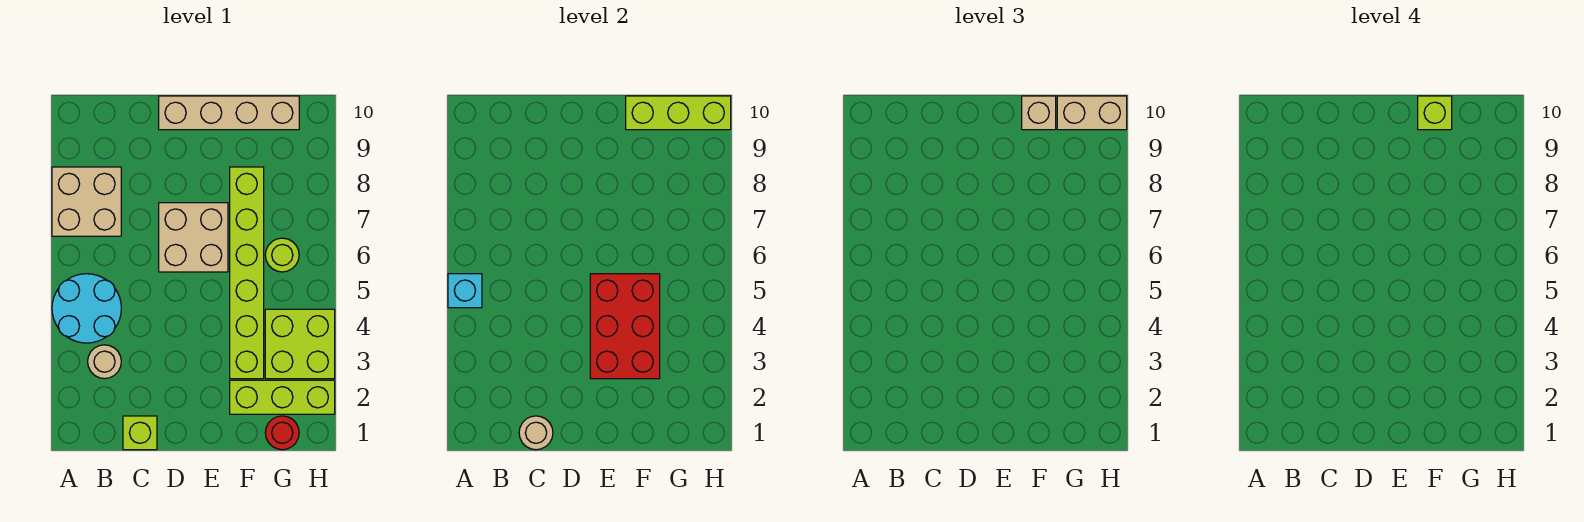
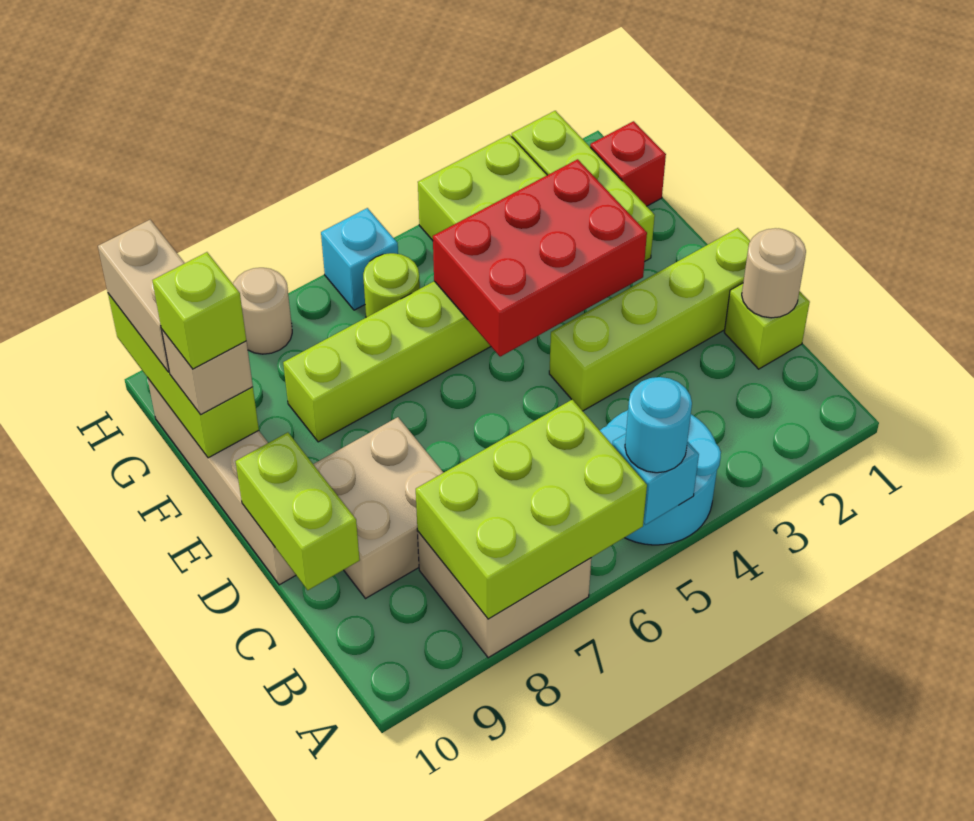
none -> cyan 1x1 round brick [625,377,692,473]
none -> lime 2x3 brick [416,400,647,619]
tan 1x1 round brick [88,345,121,379] -> tan 1x1 round brick moved to [233,268,292,354]
none -> lime 1x2 brick [236,432,360,590]
none -> lime 1x4 brick [549,228,750,411]
tan 2x2 brick [159,203,228,272] -> tan 2x2 brick moved to [313,417,444,599]
red 1x1 round brick [265,416,299,450] -> red 1x1 brick [590,121,666,206]
none -> cyan 1x1 brick [321,208,398,310]

